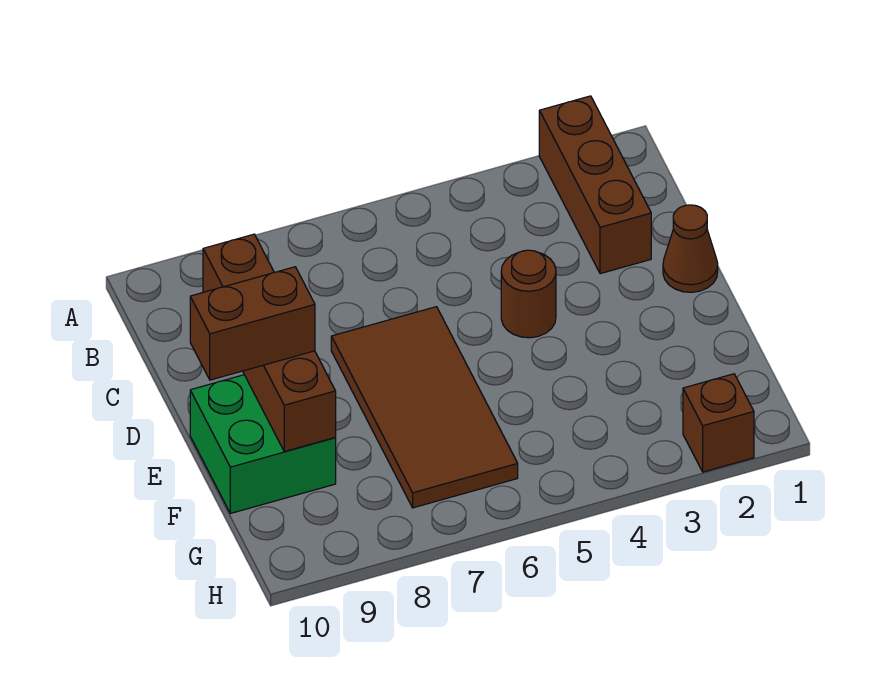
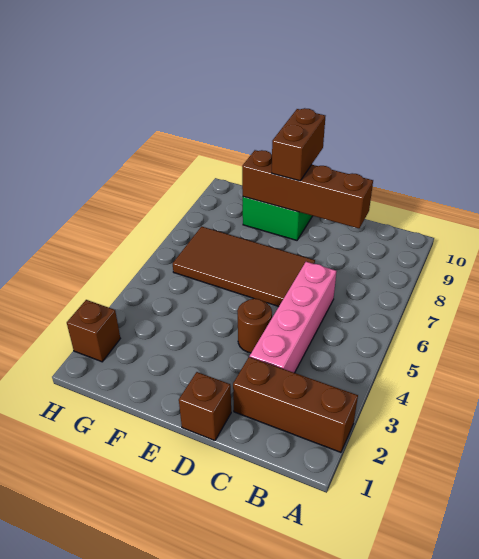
none -> pink 1x4 brick [250,262,337,373]
brown 1x1 cone [663,205,718,292] -> brown 1x1 brick [179,372,231,441]

